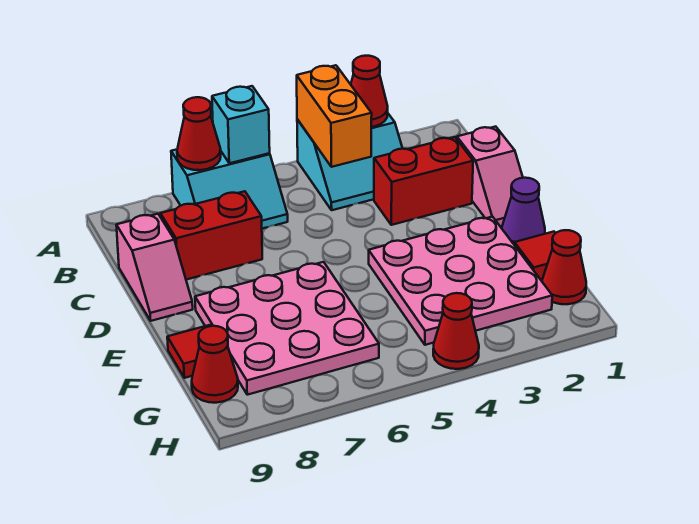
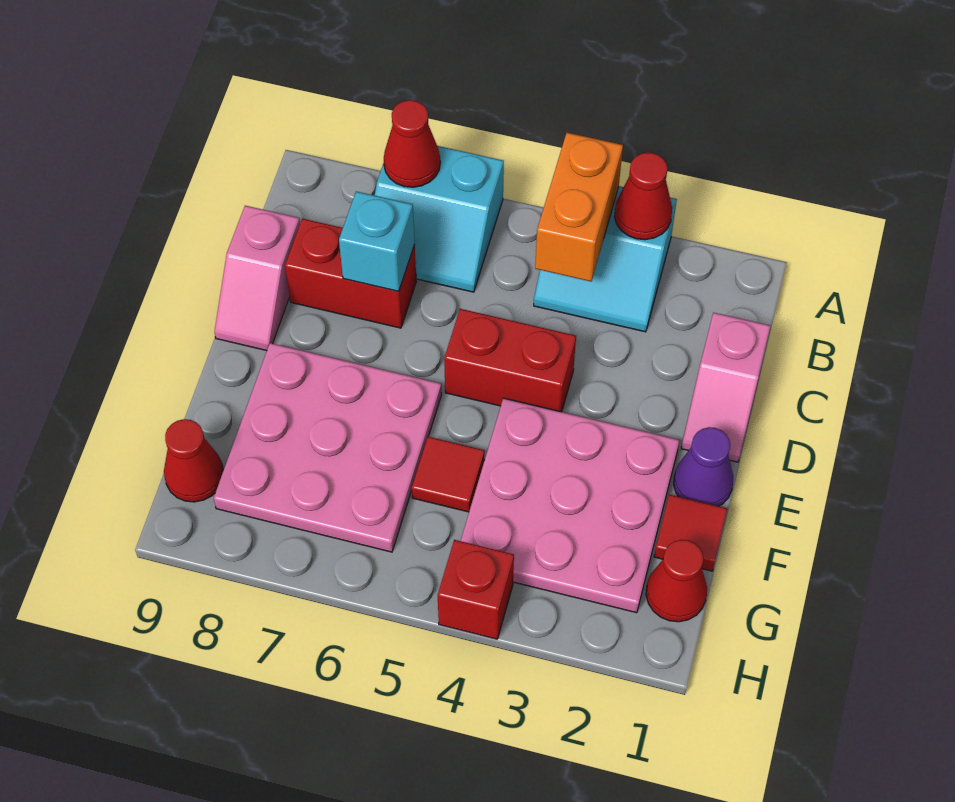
cyan 1x1 brick [212,86,270,163] -> cyan 1x1 brick moved to [339,191,415,291]
red 1x2 brick [374,137,473,225] -> red 1x2 brick moved to [444,309,576,412]
red 1x1 tile [167,325,210,378] -> red 1x1 tile moved to [412,437,485,512]
red 1x1 cone [433,293,479,369] -> red 1x1 brick [438,540,514,639]

